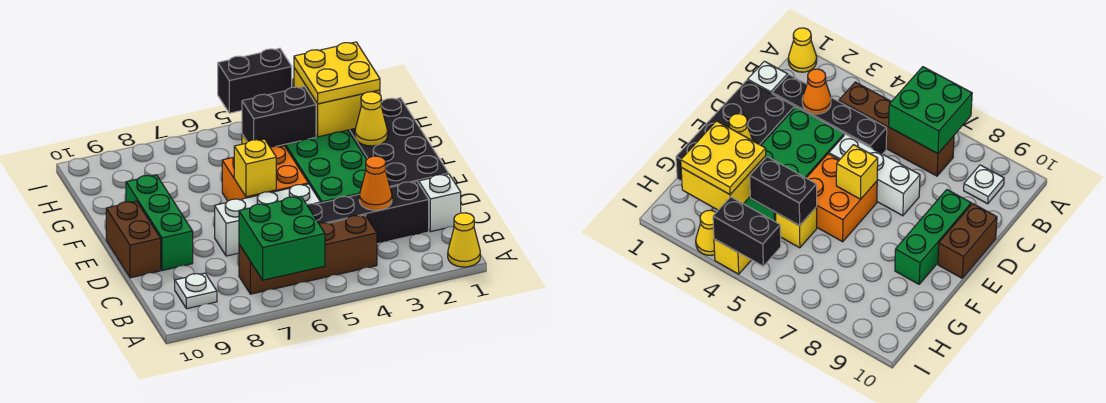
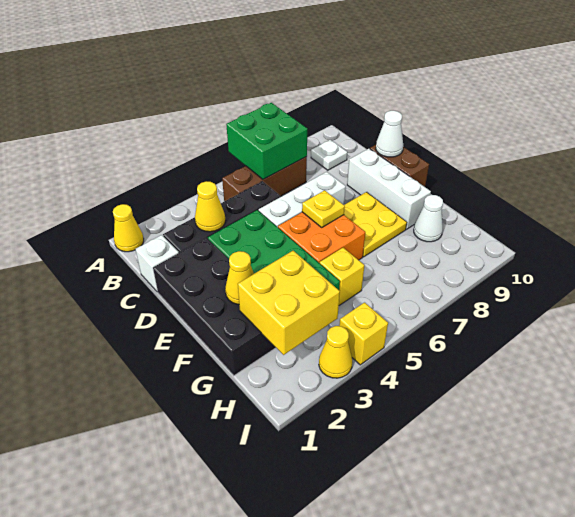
brown 1x4 brick [239,215,377,294] -> brown 1x3 brick [222,157,307,201]
orange 1x1 cone [359,156,392,210] -> yellow 1x1 cone [195,181,225,232]
green 1x3 brick [126,175,193,271] -> white 1x3 brick [347,149,431,229]
none -> white 1x1 cone [376,111,403,157]
yellow 1x1 brick [234,139,276,197] -> yellow 1x1 plate [302,190,345,227]
yellow 2x2 plate [294,42,380,104] -> yellow 2x2 plate moved to [344,192,407,257]
black 1x2 brick [242,87,316,147] -> none
none -> white 1x1 cone [414,195,443,242]
black 1x2 brick [218,48,292,113] -> none

